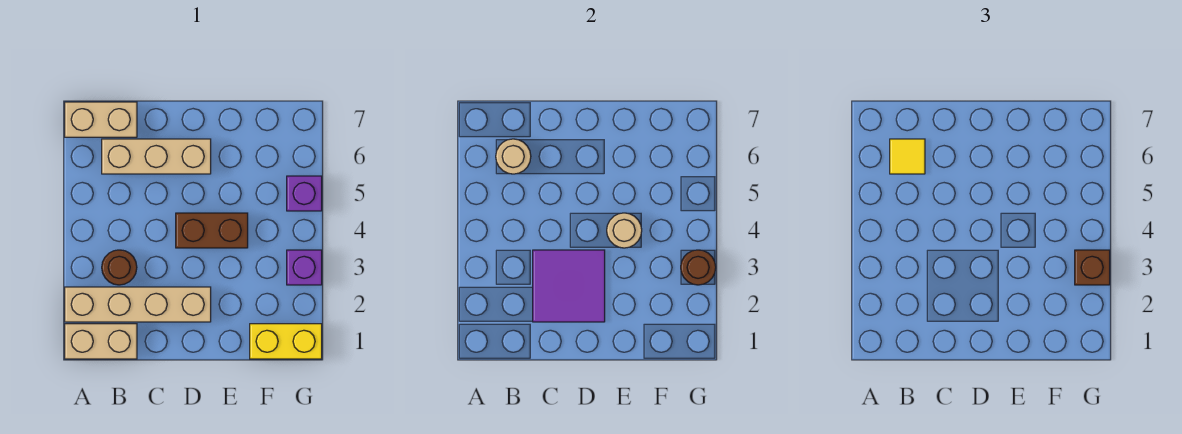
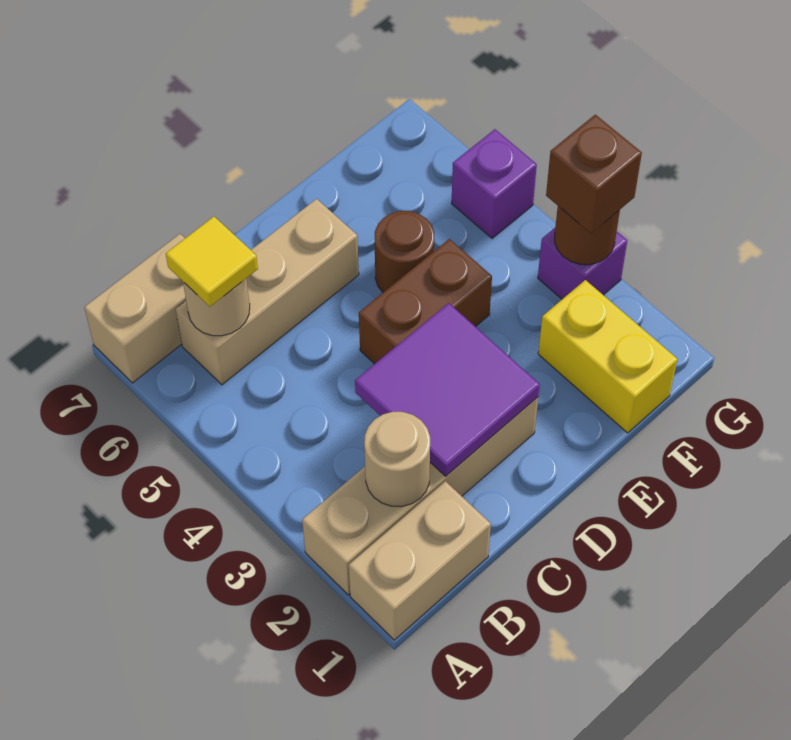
brown 1x1 round brick [102,250,137,285] -> brown 1x1 round brick moved to [375,211,434,292]
tan 1x1 round brick [607,213,642,248] -> tan 1x1 round brick moved to [364,412,430,507]
yellow 1x2 brick [250,324,322,359] -> yellow 1x2 brick turned to [538,280,678,433]

